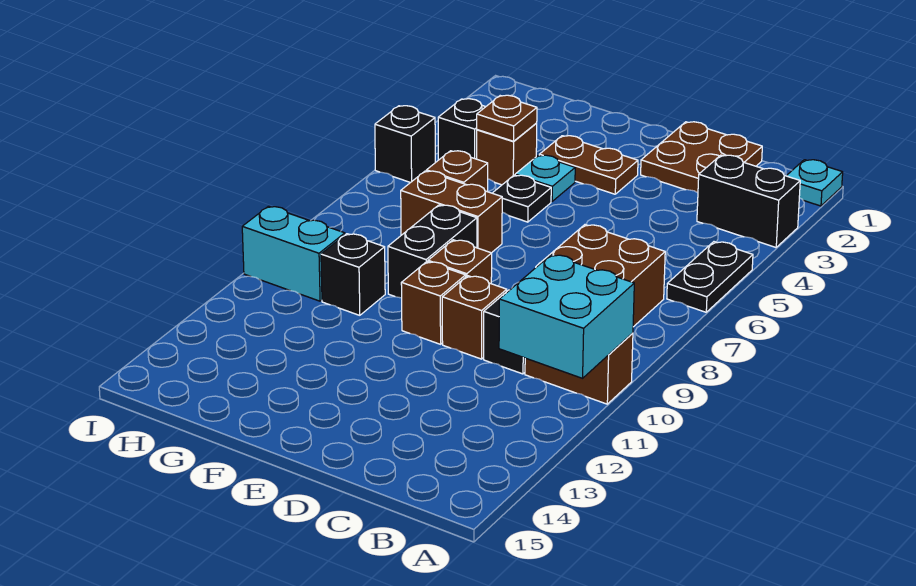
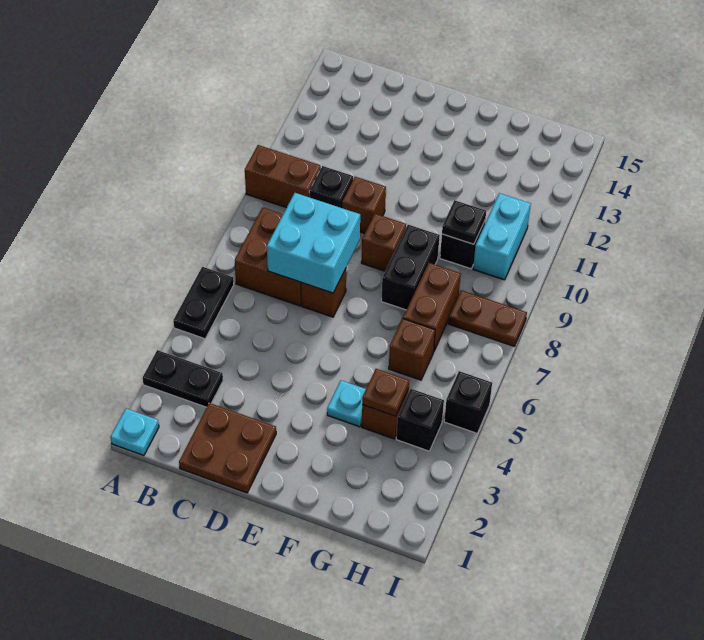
black 1x2 brick [697,155,800,247] -> black 1x2 plate [143,350,223,407]
cyan 2x2 brick [499,255,634,378] -> cyan 2x2 brick moved to [267,193,360,293]
brown 1x2 plate [539,136,638,194] -> brown 1x2 plate moved to [448,290,527,346]
brown 1x1 brick [401,262,466,344] -> brown 1x1 brick moved to [301,269,346,317]
black 1x1 plate [493,175,551,222] -> black 1x1 plate moved to [442,200,486,244]
brown 1x2 brick [401,171,502,253] -> brown 1x2 brick turned to [403,263,461,351]
cyan 1x2 brick [242,206,345,301] -> cyan 1x2 brick turned to [473,193,531,280]

